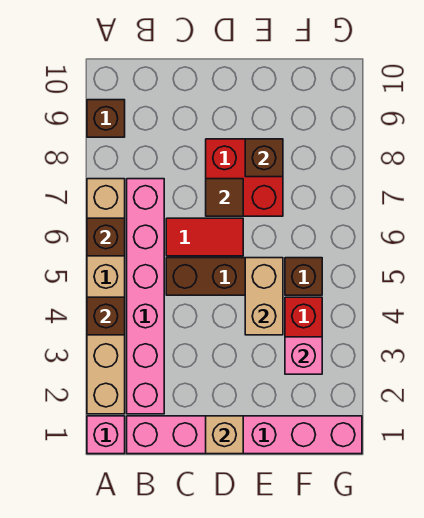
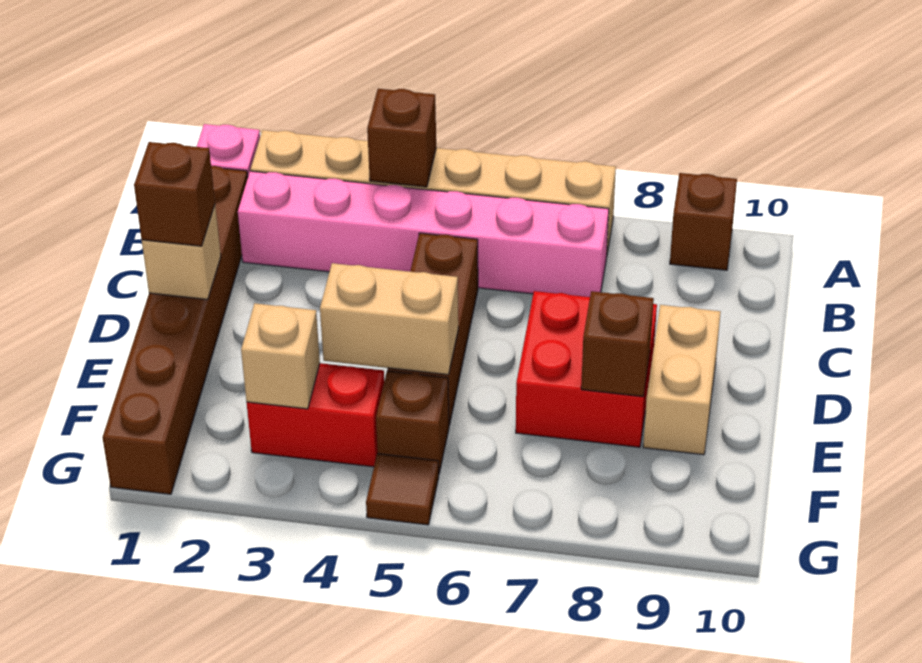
brown 1x1 brick [87,218,125,256] -> brown 1x1 brick moved to [134,142,215,246]
pink 1x6 brick [127,416,362,454] -> brown 1x6 brick [102,166,248,494]
red 1x2 tile [166,218,243,256] -> none
brown 1x1 tile [206,179,243,216] -> brown 1x1 tile moved to [366,454,439,525]
none -> tan 1x2 brick [643,305,721,455]
pink 1x1 brick [285,337,322,374] -> tan 1x1 brick [241,303,320,409]

